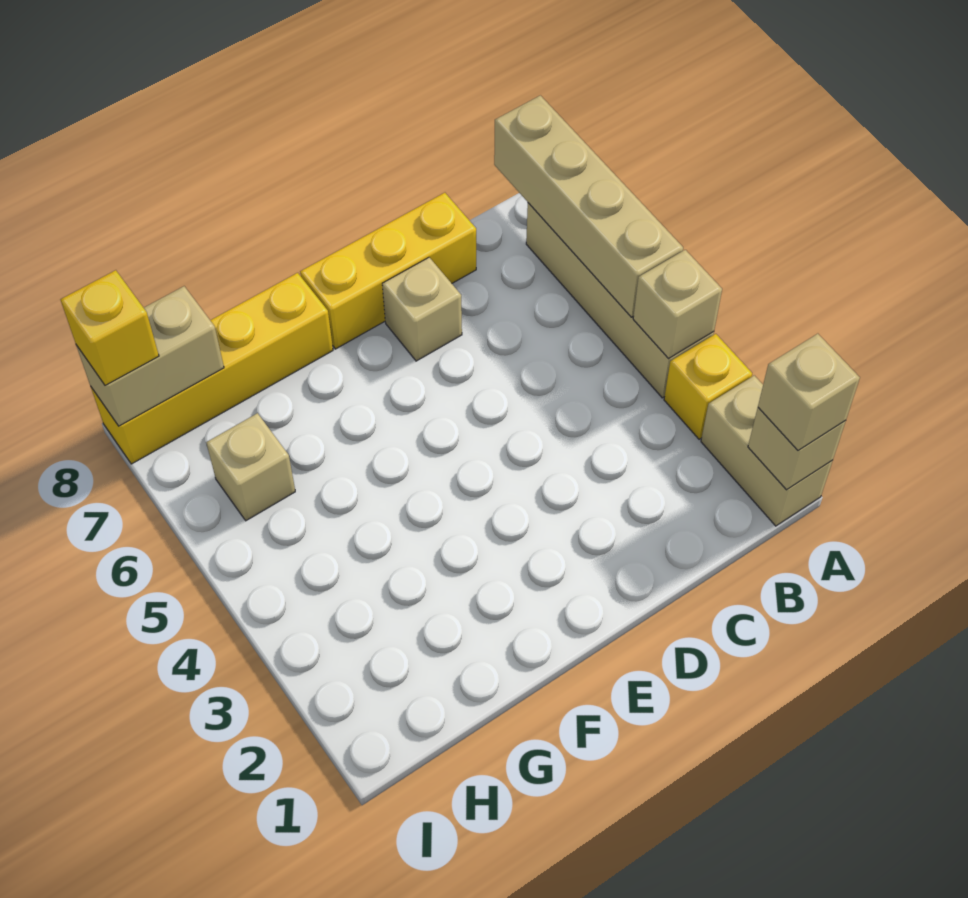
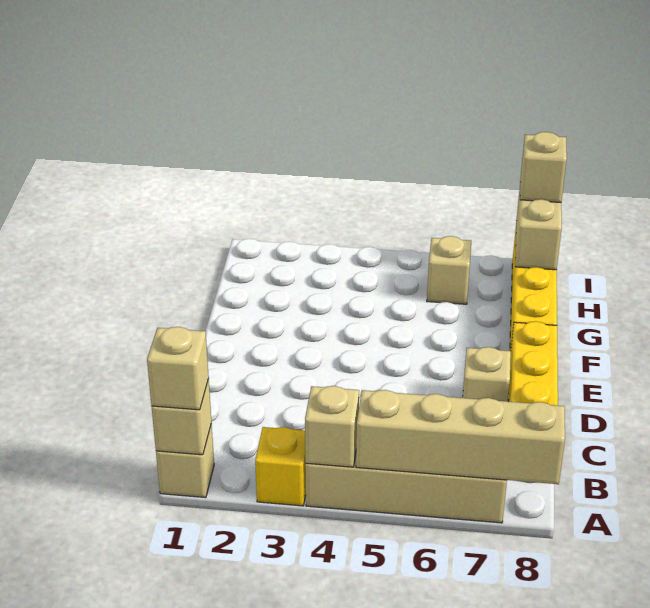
tan 1x2 brick [701,375,833,526] -> tan 1x1 brick [156,423,214,498]
yellow 1x1 brick [60,270,159,385] -> tan 1x1 brick [520,132,567,202]

